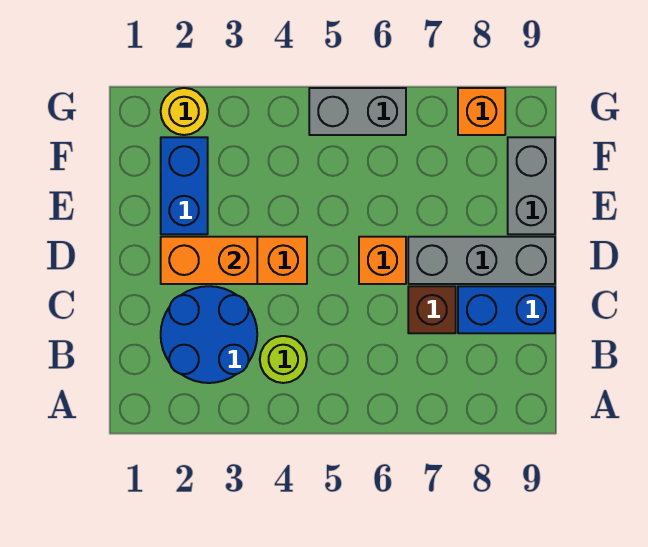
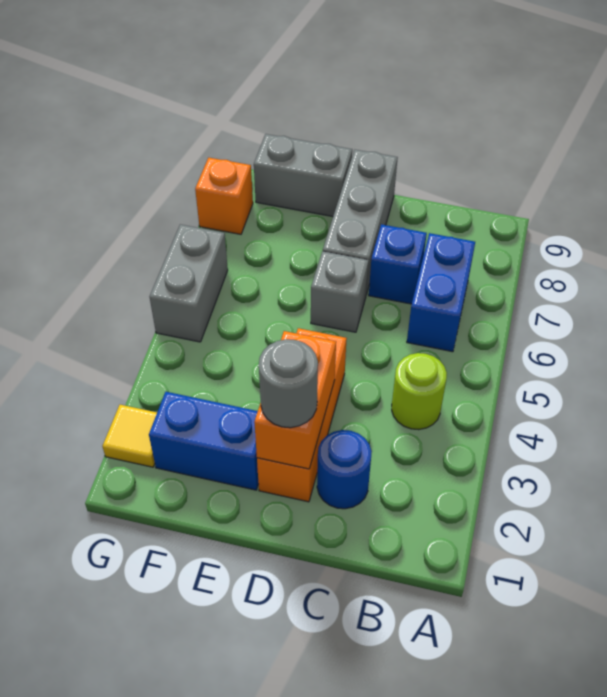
blue 2x2 round brick [161,286,257,383] -> blue 1x1 round brick [317,430,372,509]
brown 1x1 brick [408,286,456,333] -> blue 1x1 brick [369,224,427,304]
blue 1x2 brick [458,286,555,333] -> blue 1x2 brick moved to [407,233,475,352]
none -> grey 1x1 round brick [259,339,318,428]
orange 1x1 brick [359,237,406,284] -> grey 1x1 brick [311,251,369,332]
yellow 1x1 round brick [161,88,208,135] -> yellow 1x1 tile [102,405,157,467]

